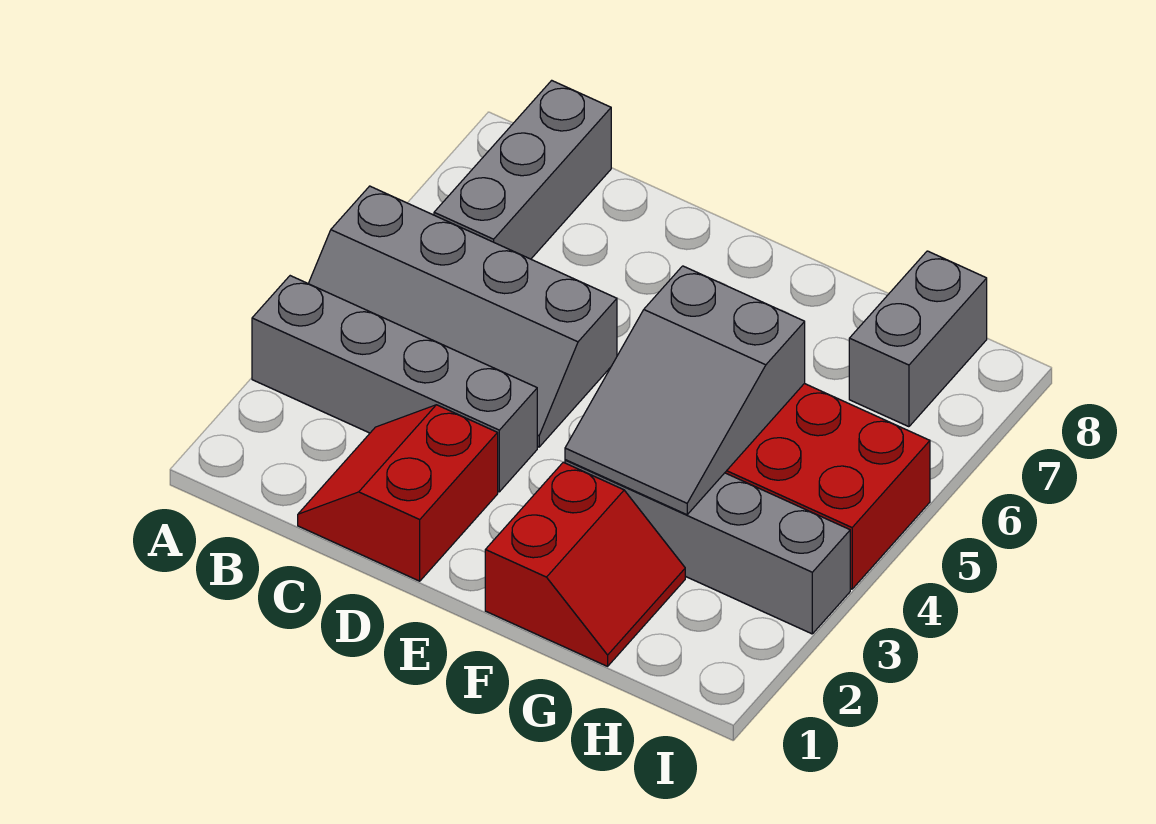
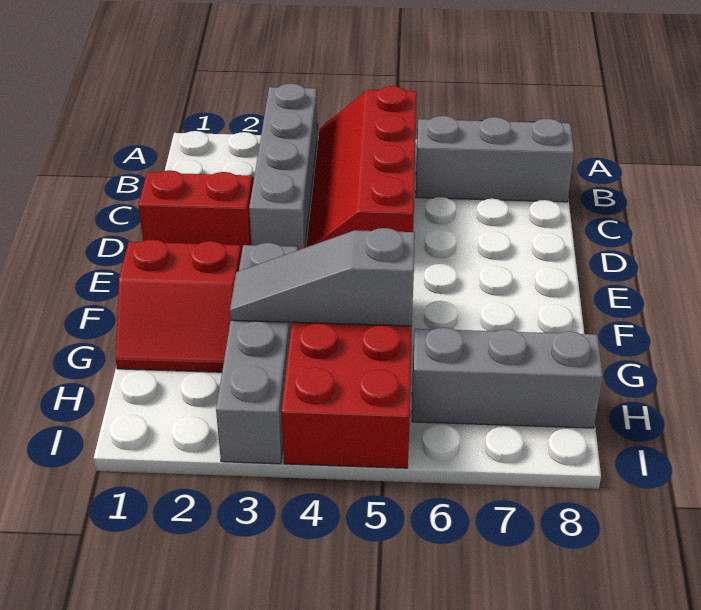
grey 2x4 slope [308,186,617,447] -> red 2x4 slope [307,86,416,247]
grey 2x3 slope [565,266,805,515] -> grey 1x3 slope [230,228,415,326]
grey 1x2 brick [849,251,987,427] -> grey 1x3 brick [412,327,603,428]

